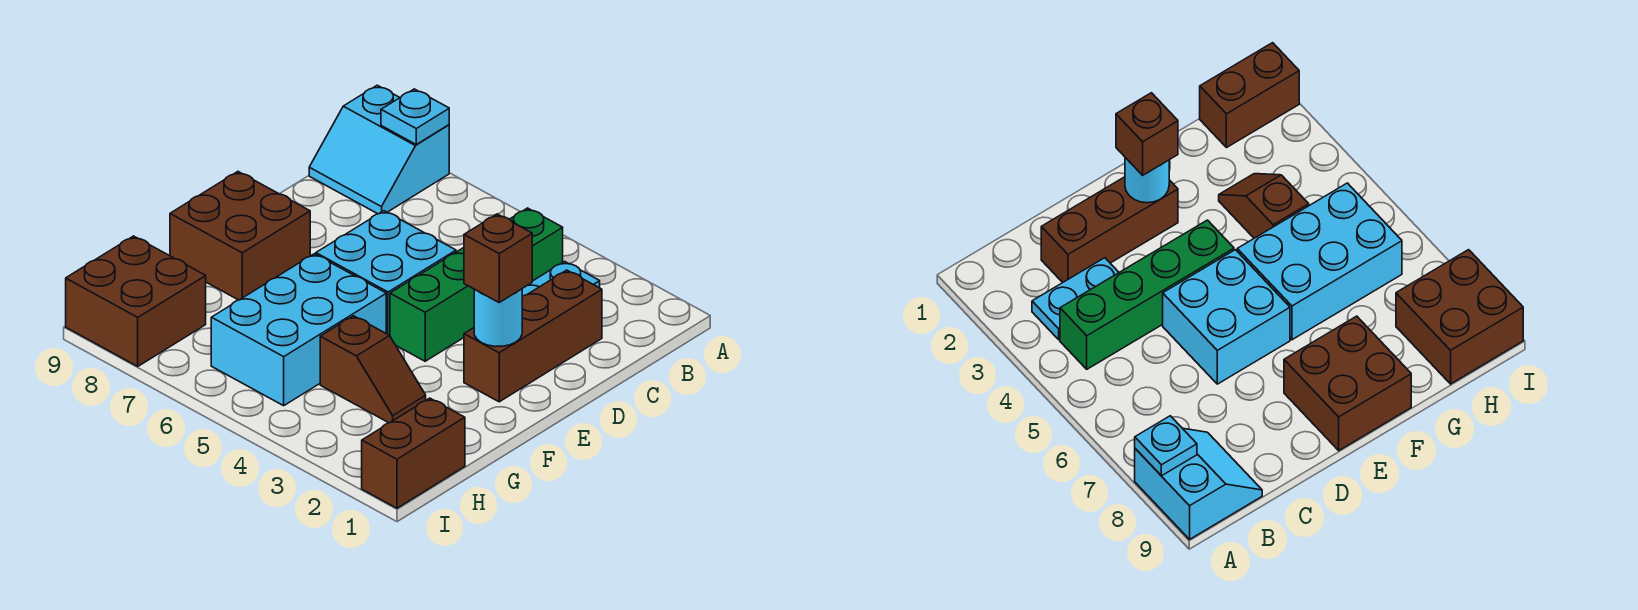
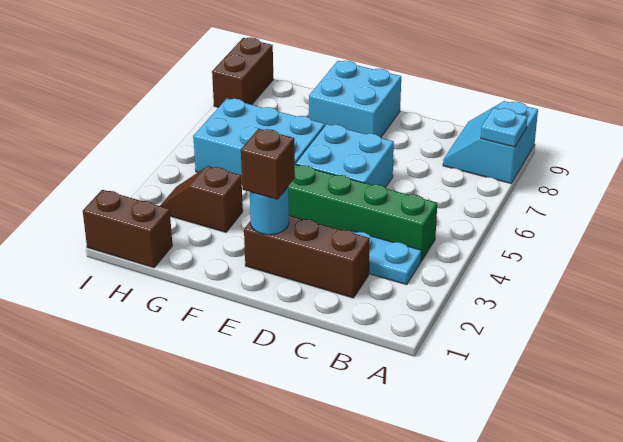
brown 2x2 brick [170,172,310,300] -> cyan 2x2 brick [309,61,401,138]
brown 1x2 slope [320,316,426,423] -> brown 1x2 slope turned to [160,166,243,232]
brown 2x2 brick [66,236,206,366] -> brown 1x2 brick [212,38,273,107]

